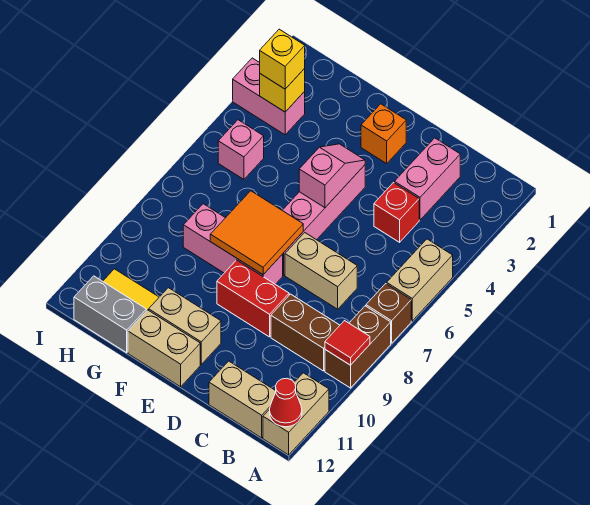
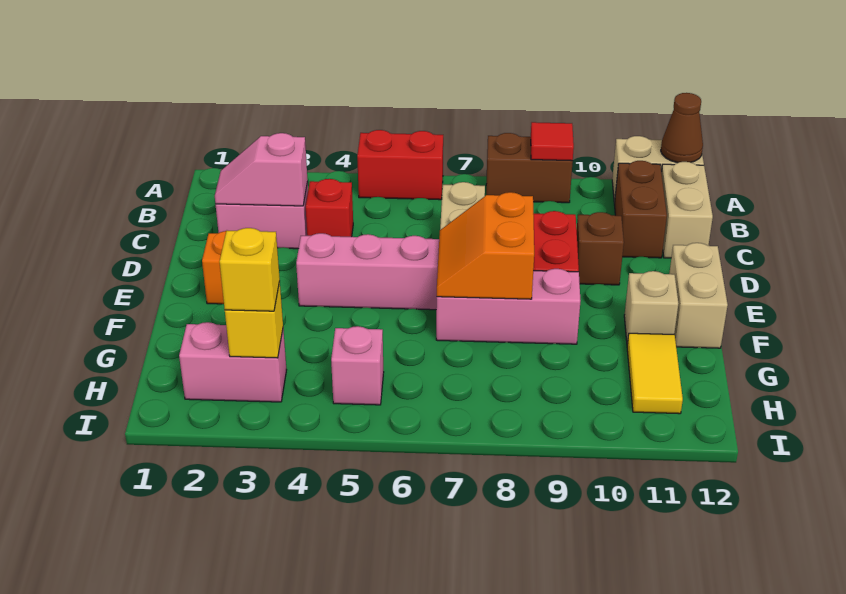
tan 1x2 brick [387,239,453,321] -> red 1x2 brick [357,130,443,200]
brown 1x1 brick [366,284,411,343] -> brown 1x1 brick moved to [577,212,624,285]
red 1x1 cone [270,378,302,427] -> brown 1x1 cone [661,93,703,163]
brown 1x2 brick [271,294,340,371] -> brown 1x2 brick moved to [614,161,667,258]
pink 1x2 slope [299,144,365,208] -> pink 1x2 slope moved to [215,133,308,206]
orange 2x2 tile [210,191,303,275] -> orange 2x2 slope [437,192,534,299]
pink 1x3 brick [183,204,283,284] -> pink 1x3 brick turned to [436,269,581,344]
tan 1x2 brick [149,288,221,364] -> tan 1x1 brick [624,271,678,343]
grey 1x2 brick [74,276,146,353] -> none
pink 1x2 brick [233,58,305,135] -> pink 1x2 brick turned to [179,322,286,402]

